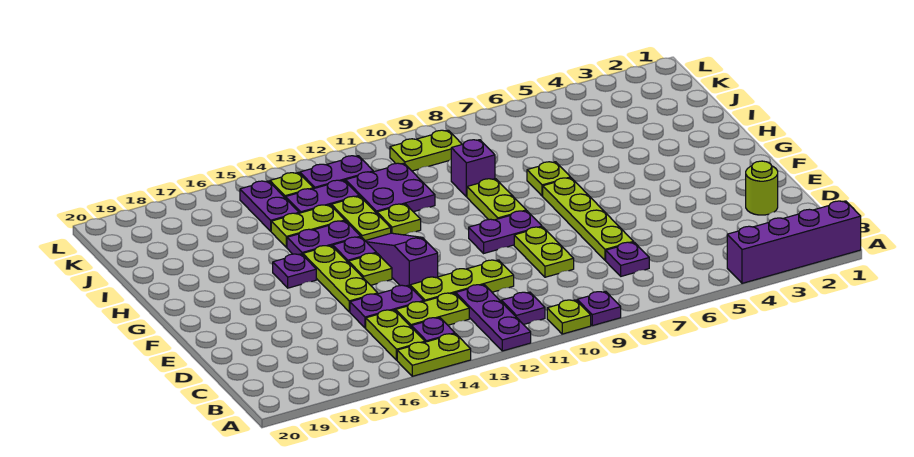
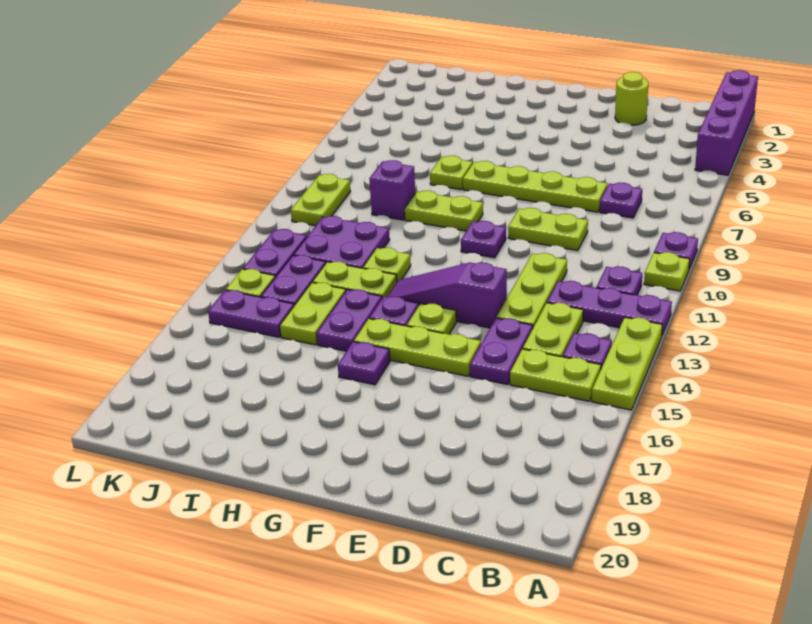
lime 1x2 plate [397,334,471,376] -> lime 1x3 plate [592,317,662,410]
purple 1x2 plate [469,211,542,253] -> purple 1x1 plate [461,221,506,258]

